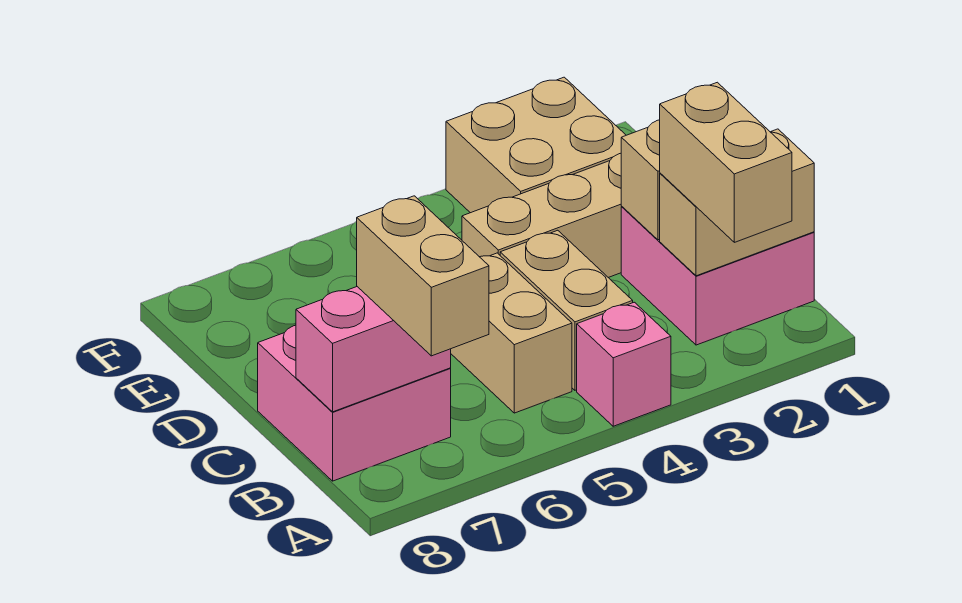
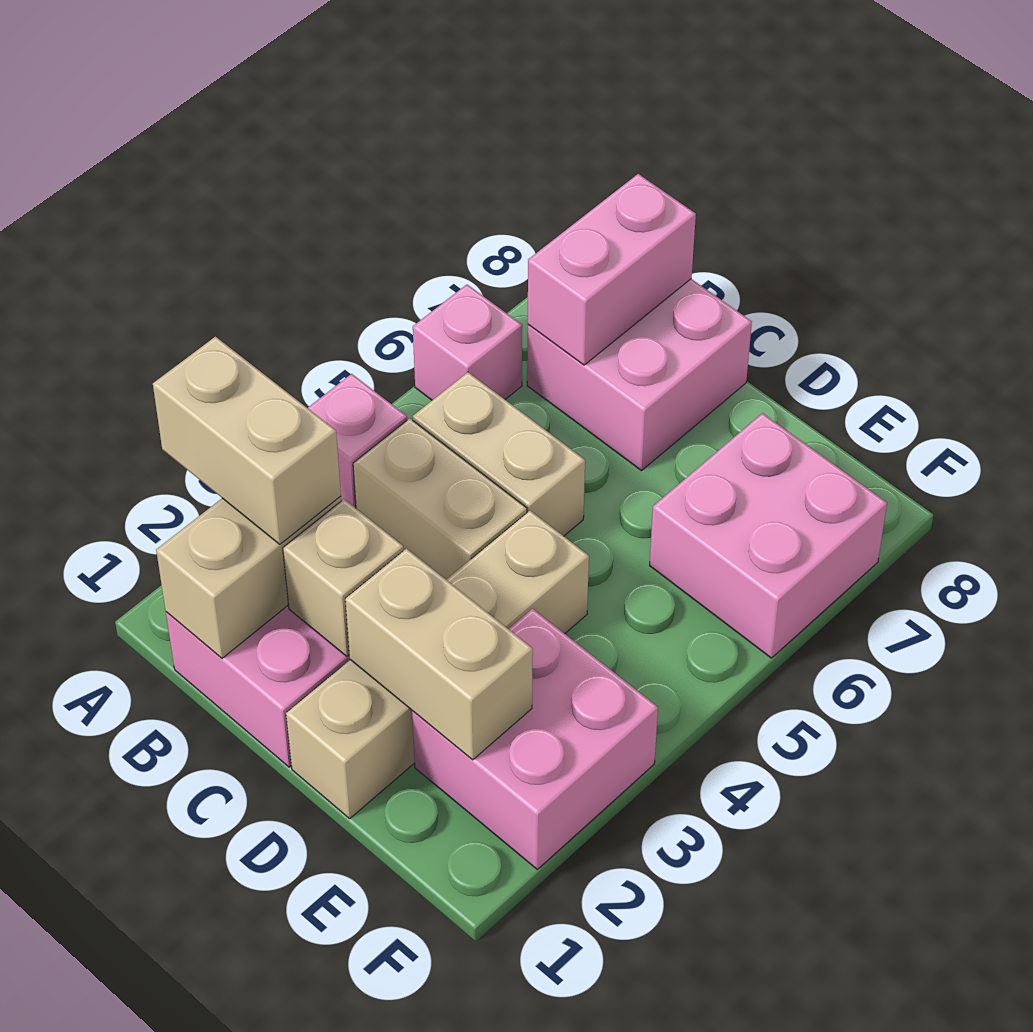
none -> pink 1x1 brick [413,285,522,400]
tan 1x2 brick [357,196,489,356] -> tan 1x2 brick moved to [345,548,533,760]
tan 2x2 brick [446,77,626,213] -> pink 2x2 brick [412,609,658,869]
none -> pink 2x2 brick [650,413,887,658]

